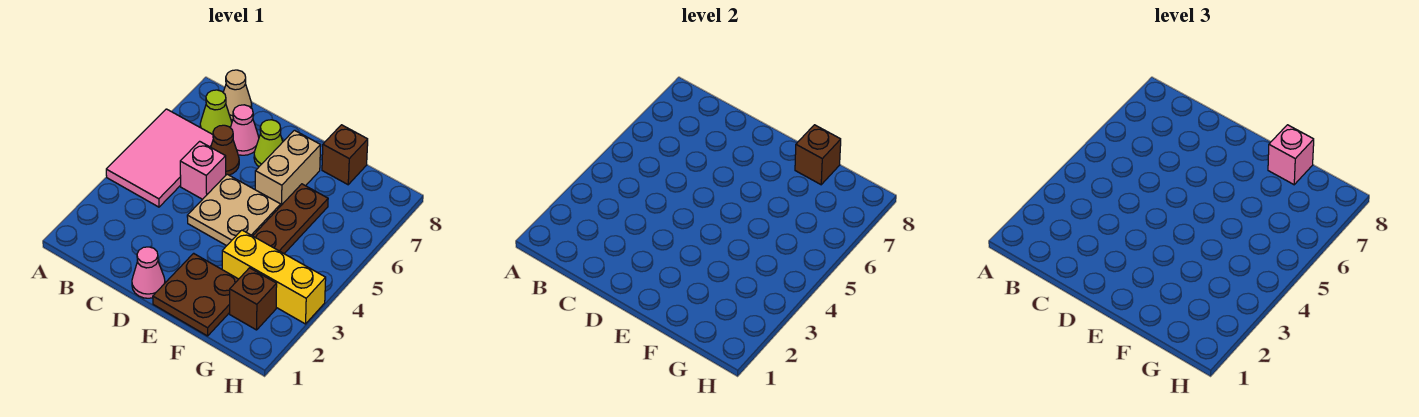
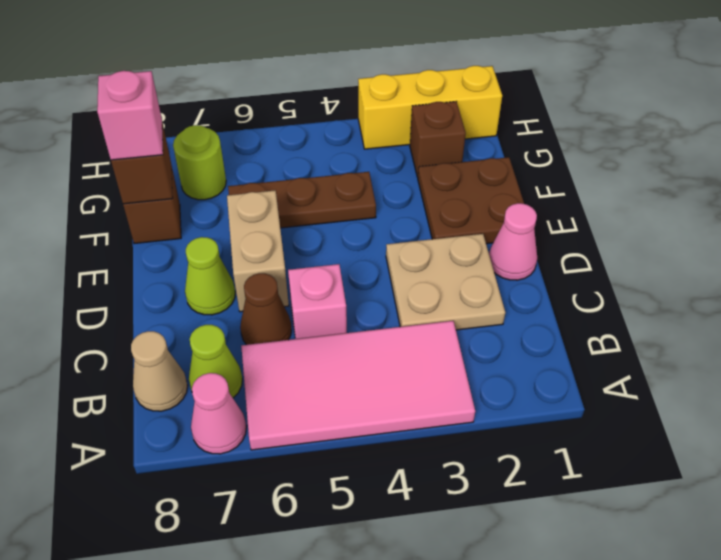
pink 2x3 tile [106,109,213,207] -> pink 2x4 tile [241,321,475,450]
pink 1x1 cone [230,105,259,155] -> pink 1x1 cone moved to [191,373,246,454]
tan 2x2 plate [187,174,281,246] -> tan 2x2 plate moved to [386,234,505,330]
tan 1x2 brick [255,130,321,205] -> tan 1x2 brick turned to [227,190,289,312]
yellow 1x3 brick [222,230,326,324] -> yellow 1x3 brick turned to [358,66,502,149]
none -> lime 1x1 round brick [173,125,226,200]

